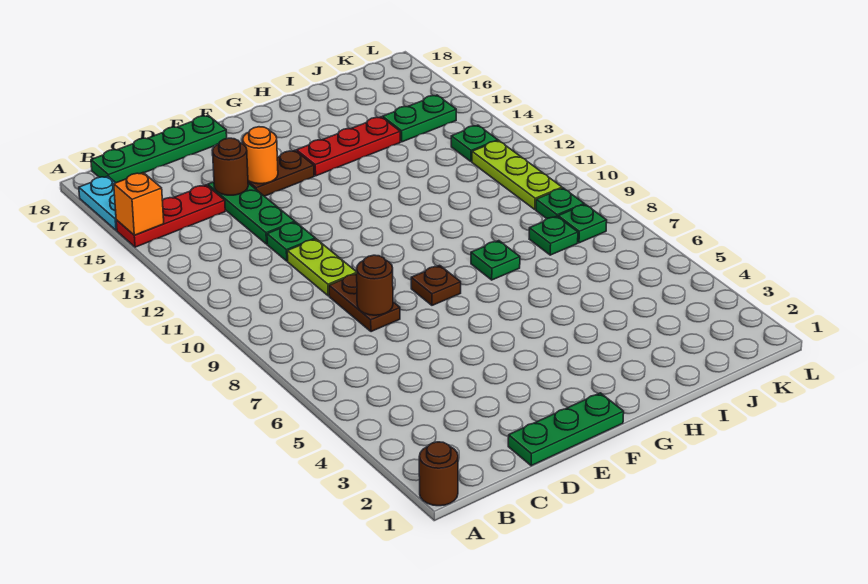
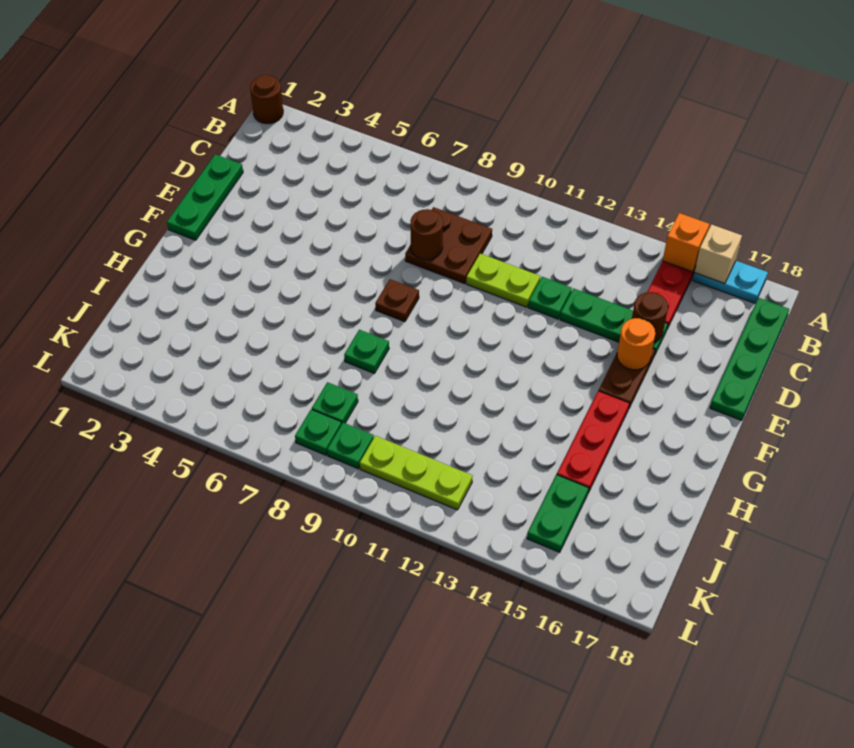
none -> tan 1x1 brick [694,225,742,284]
brown 1x2 plate [329,274,400,332] -> brown 2x2 plate [405,207,492,284]
green 1x1 plate [451,125,498,162] -> none

